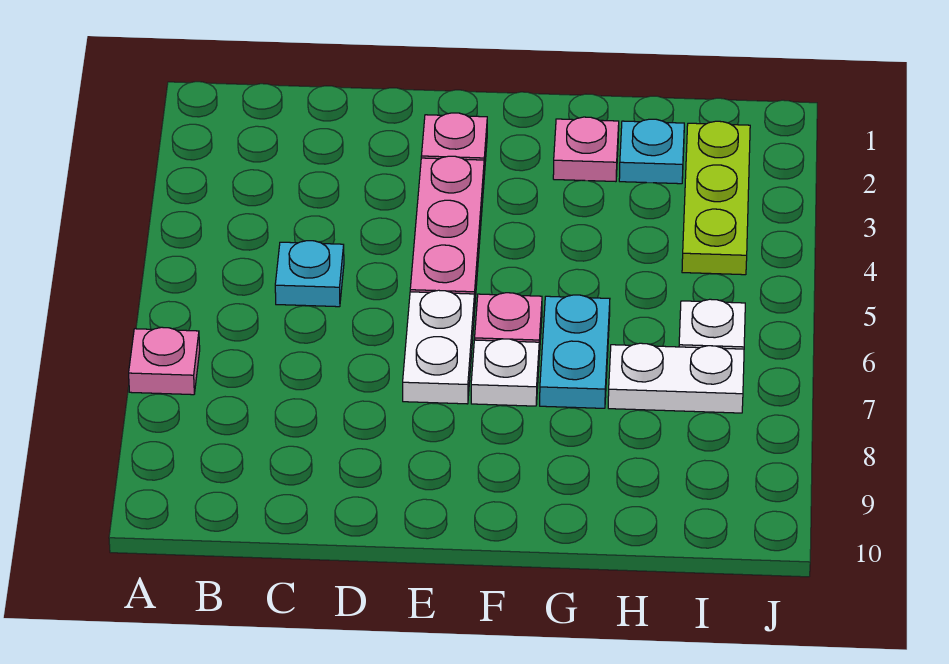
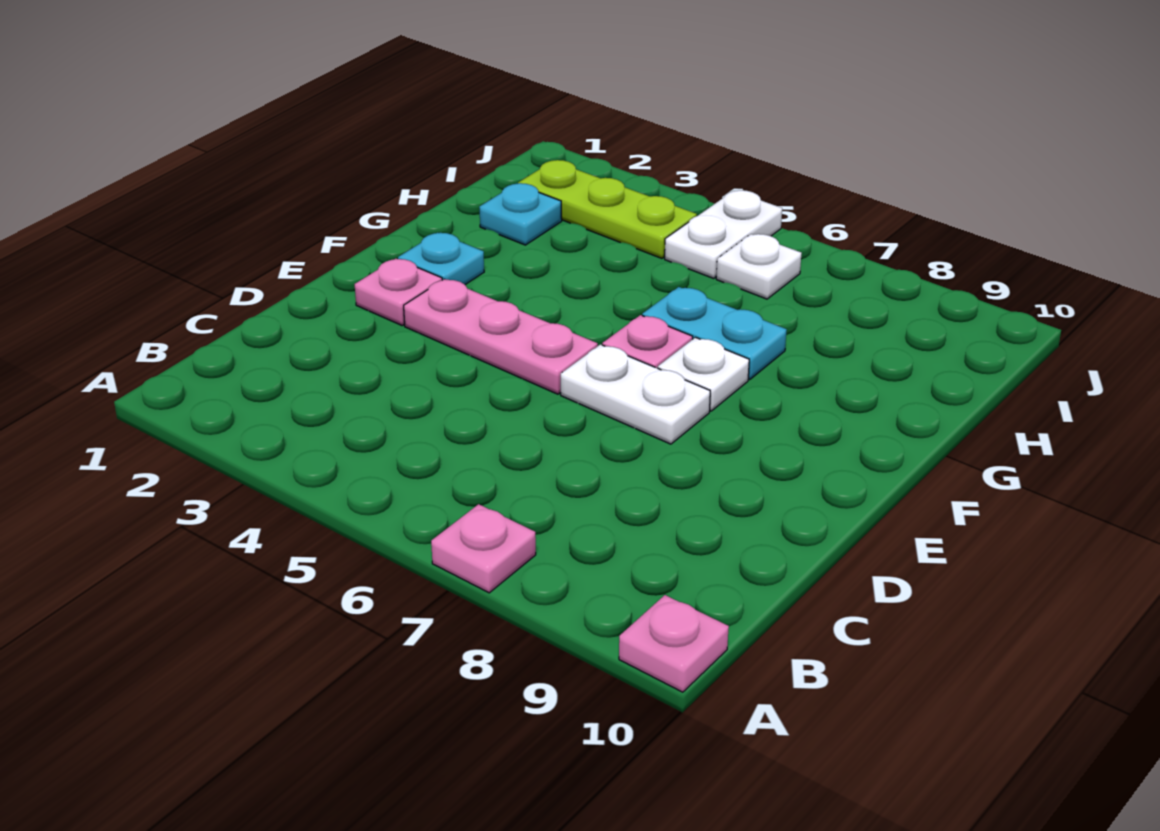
cyan 1x1 plate [275,241,344,307] -> cyan 1x1 plate moved to [398,233,484,285]
pink 1x1 plate [553,117,619,182] -> pink 1x1 plate moved to [619,595,729,692]
white 1x2 plate [608,343,744,413] -> white 1x2 plate moved to [665,190,782,278]

